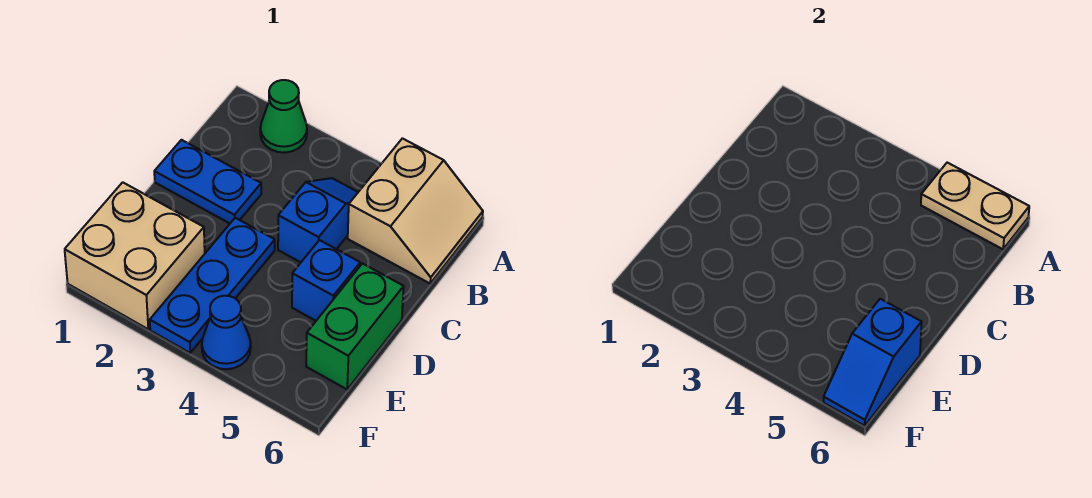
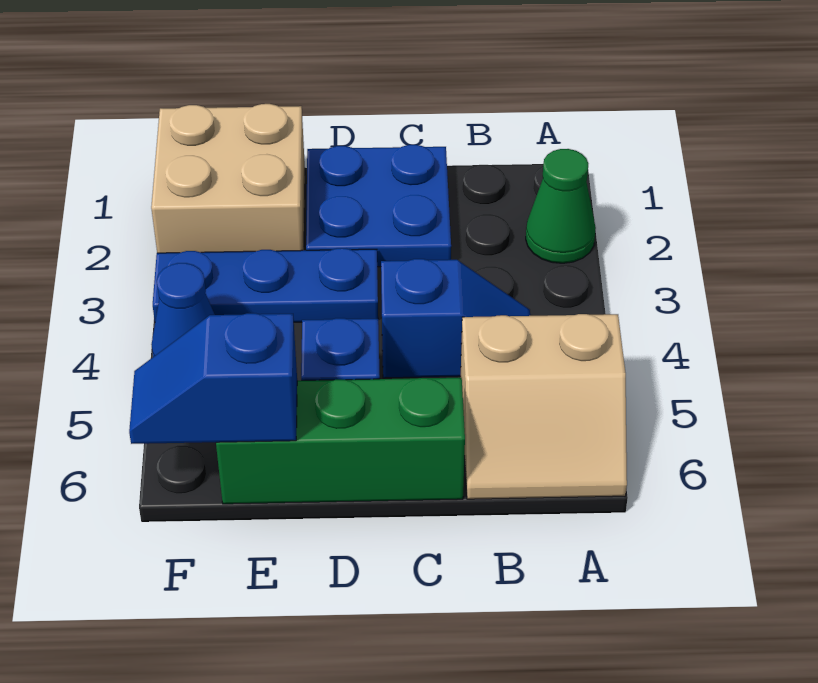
tan 1x2 plate [921,163,1029,249] -> none
blue 1x2 plate [154,140,261,223] -> blue 2x2 plate [306,145,451,267]
green 1x2 brick [306,264,404,389] -> green 1x3 brick [216,378,465,504]

